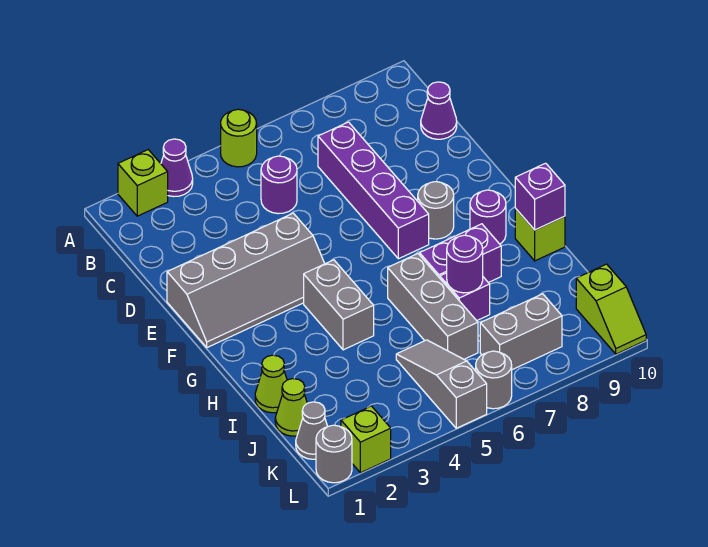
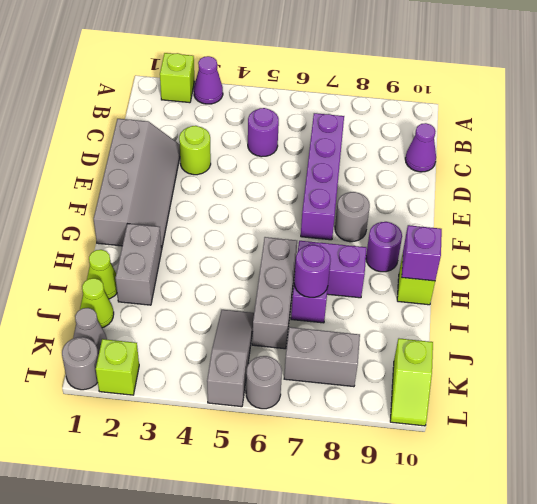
lime 1x1 round brick [221,109,257,167] -> lime 1x1 round brick moved to [179,126,211,175]
grey 2x4 slope [167,213,325,348] -> grey 2x4 slope turned to [94,119,180,250]
grey 1x2 brick [304,260,374,350] -> grey 1x2 brick moved to [115,224,162,305]

